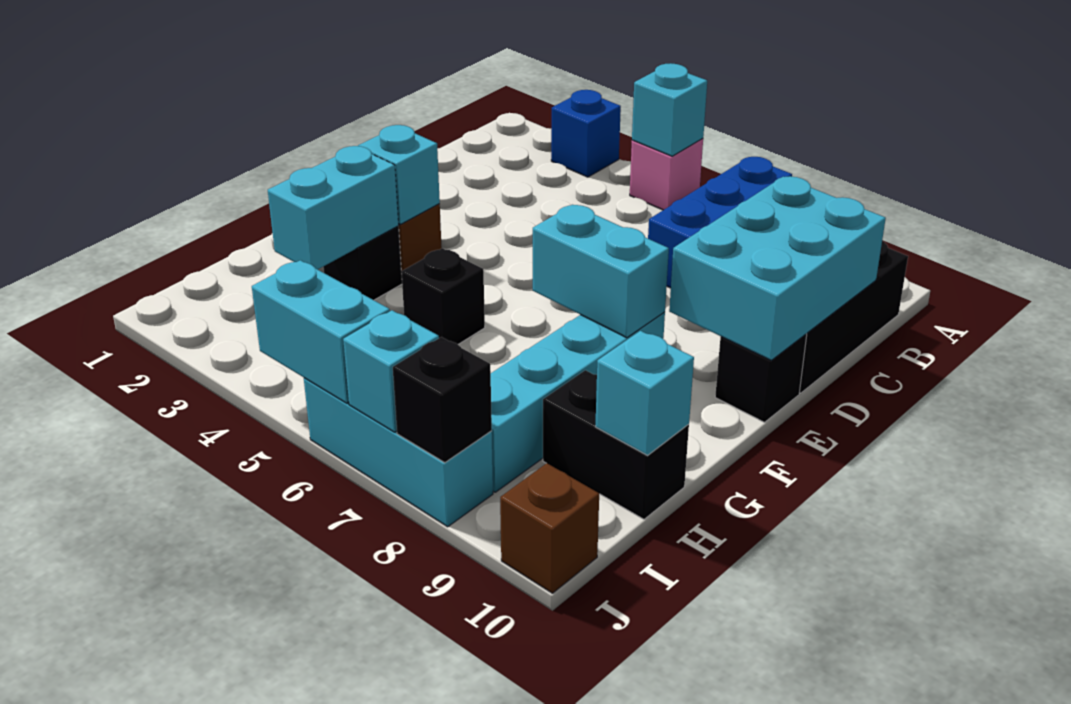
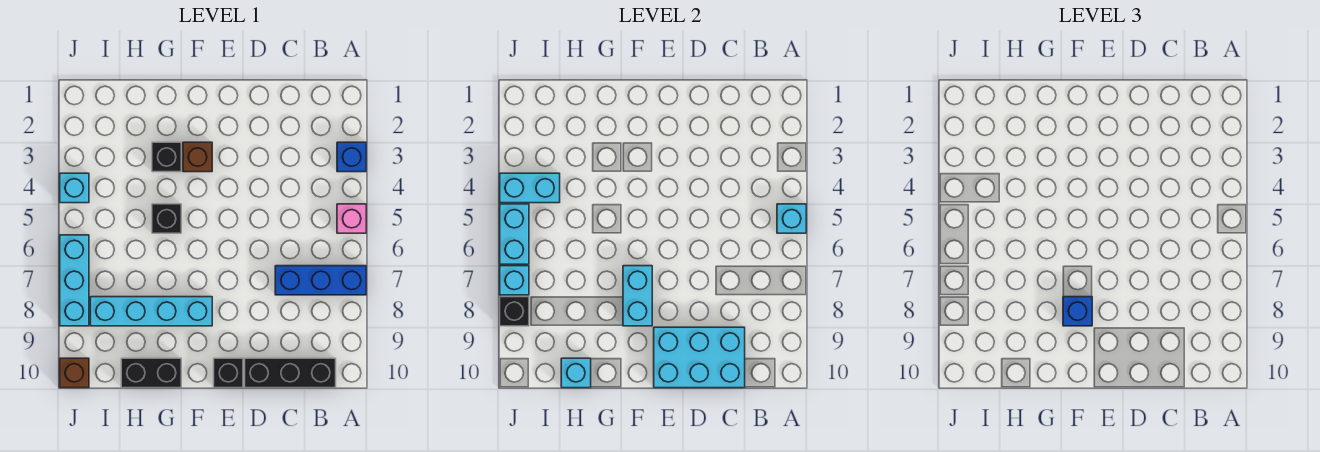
cyan 1x1 brick [358,125,440,224] -> cyan 1x1 brick moved to [60,173,89,203]
none -> blue 1x1 brick [1063,297,1092,326]
cyan 1x2 brick [268,146,399,270] -> cyan 1x2 brick moved to [500,173,560,203]
black 1x2 brick [543,370,689,519] -> black 1x2 brick turned to [121,358,181,388]

